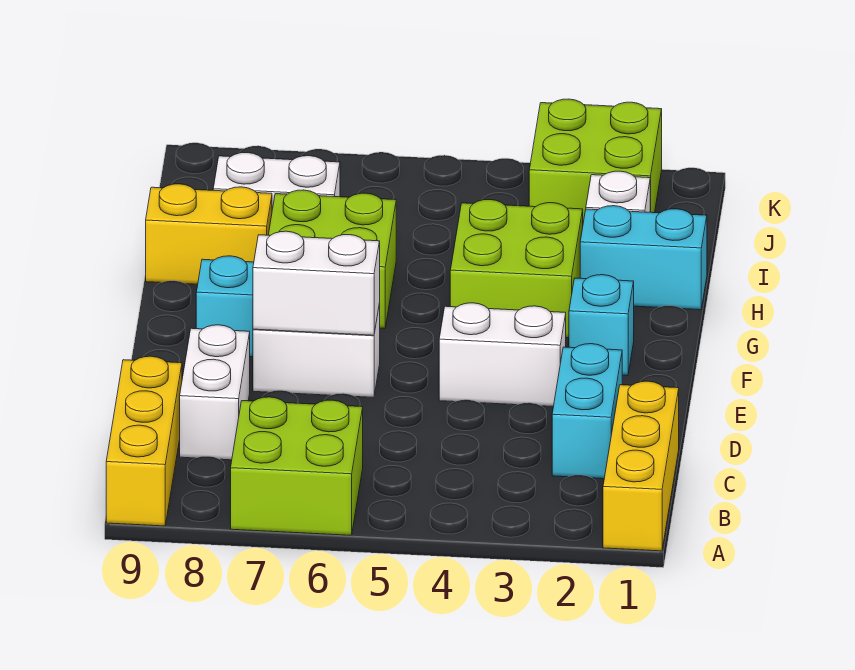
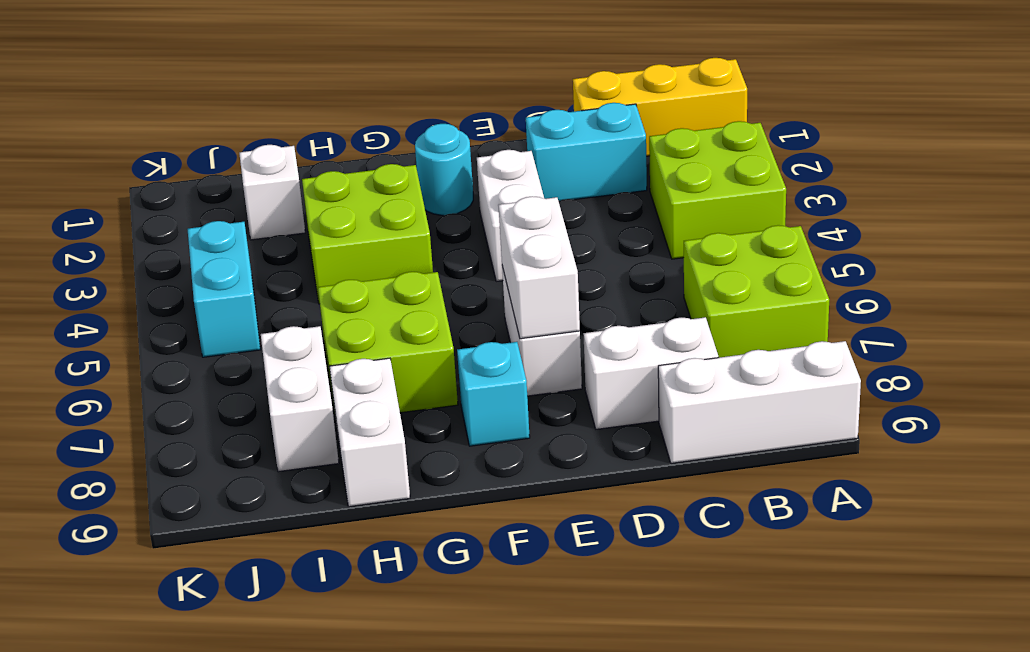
yellow 1x3 brick [106,356,182,526] -> white 1x3 brick [658,341,861,463]
cyan 1x1 brick [569,275,634,375] -> cyan 1x1 round brick [415,124,473,215]
cyan 1x2 brick [580,206,707,310] -> cyan 1x2 brick moved to [187,221,260,357]
yellow 1x2 brick [146,184,272,284] -> white 1x2 brick [330,358,410,507]
lime 2x2 brick [529,99,662,222] -> lime 2x2 brick moved to [649,121,786,259]

